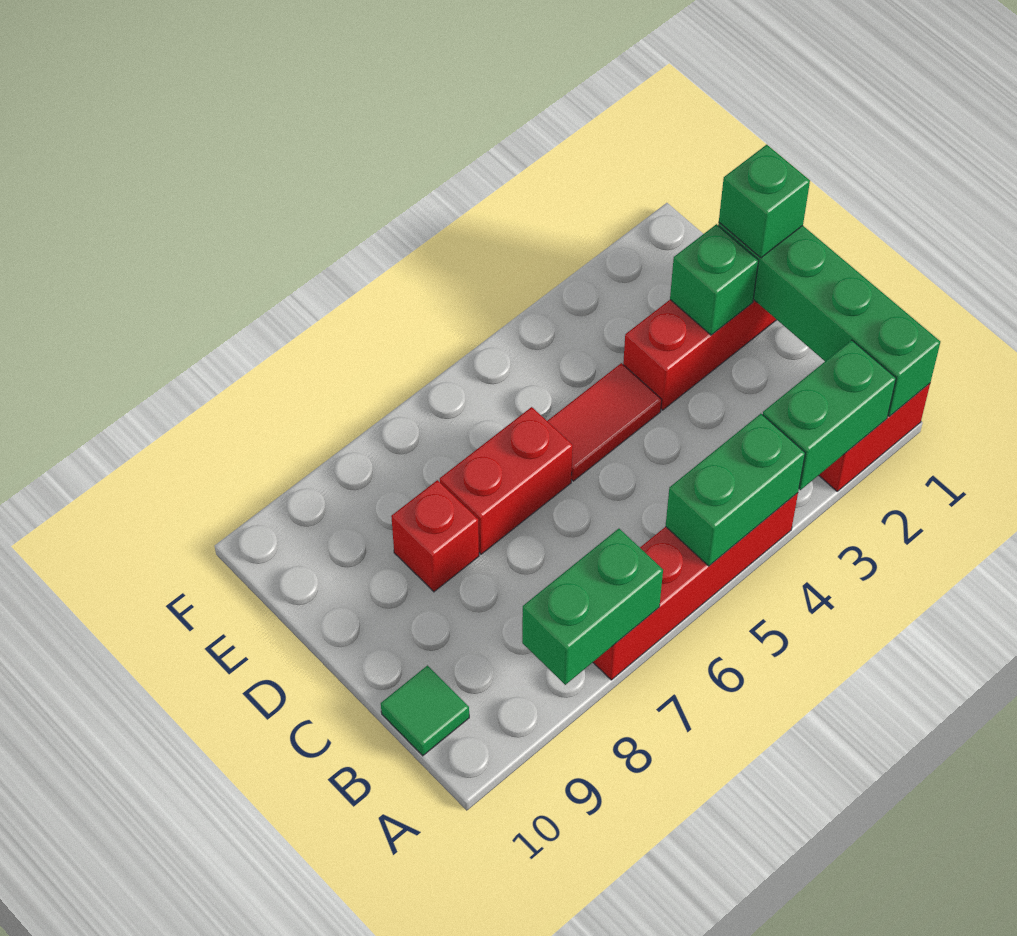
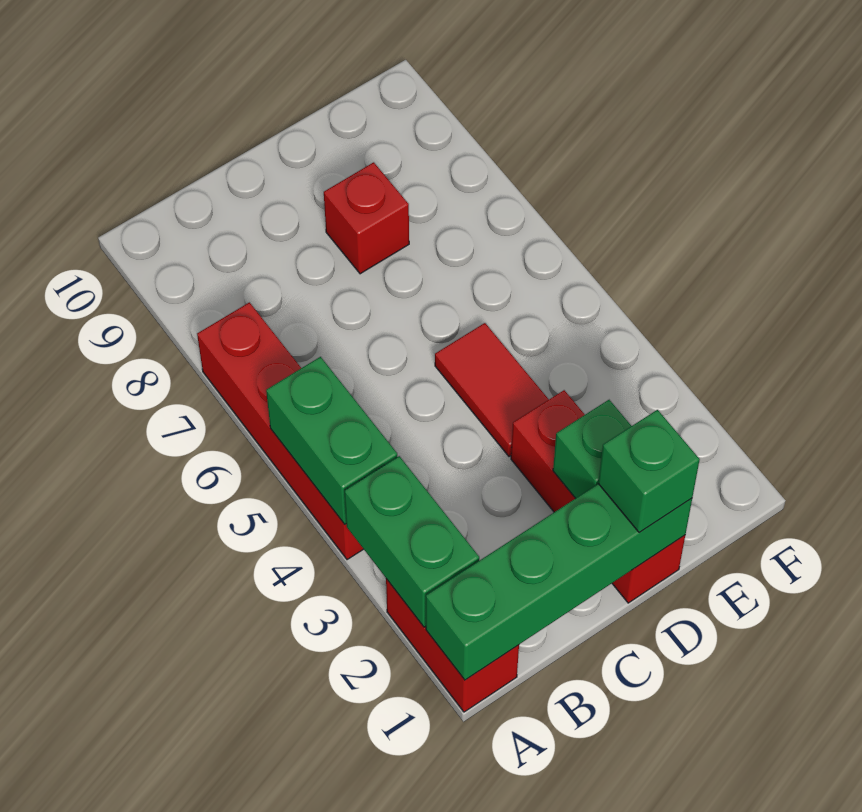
green 1x2 brick [522,529,663,685] -> none
green 1x1 tile [381,666,469,756] -> none
red 1x2 brick [440,407,573,554] -> none

